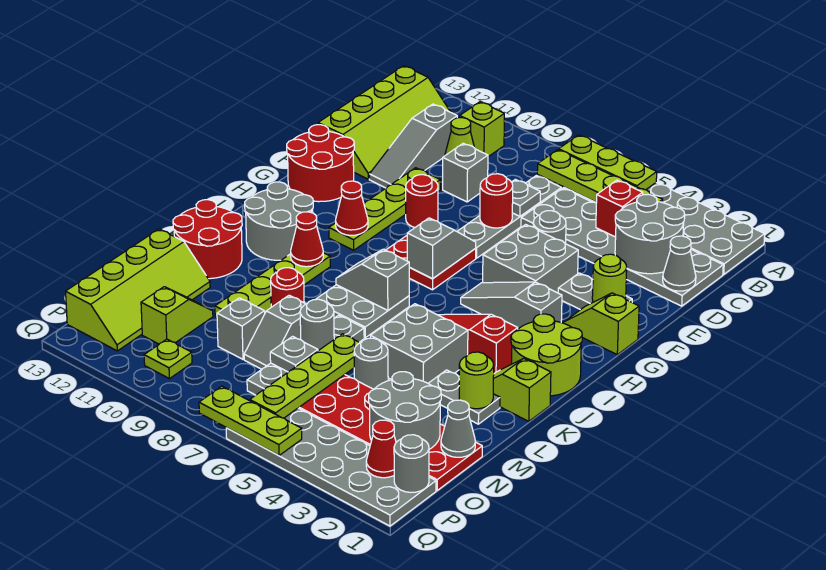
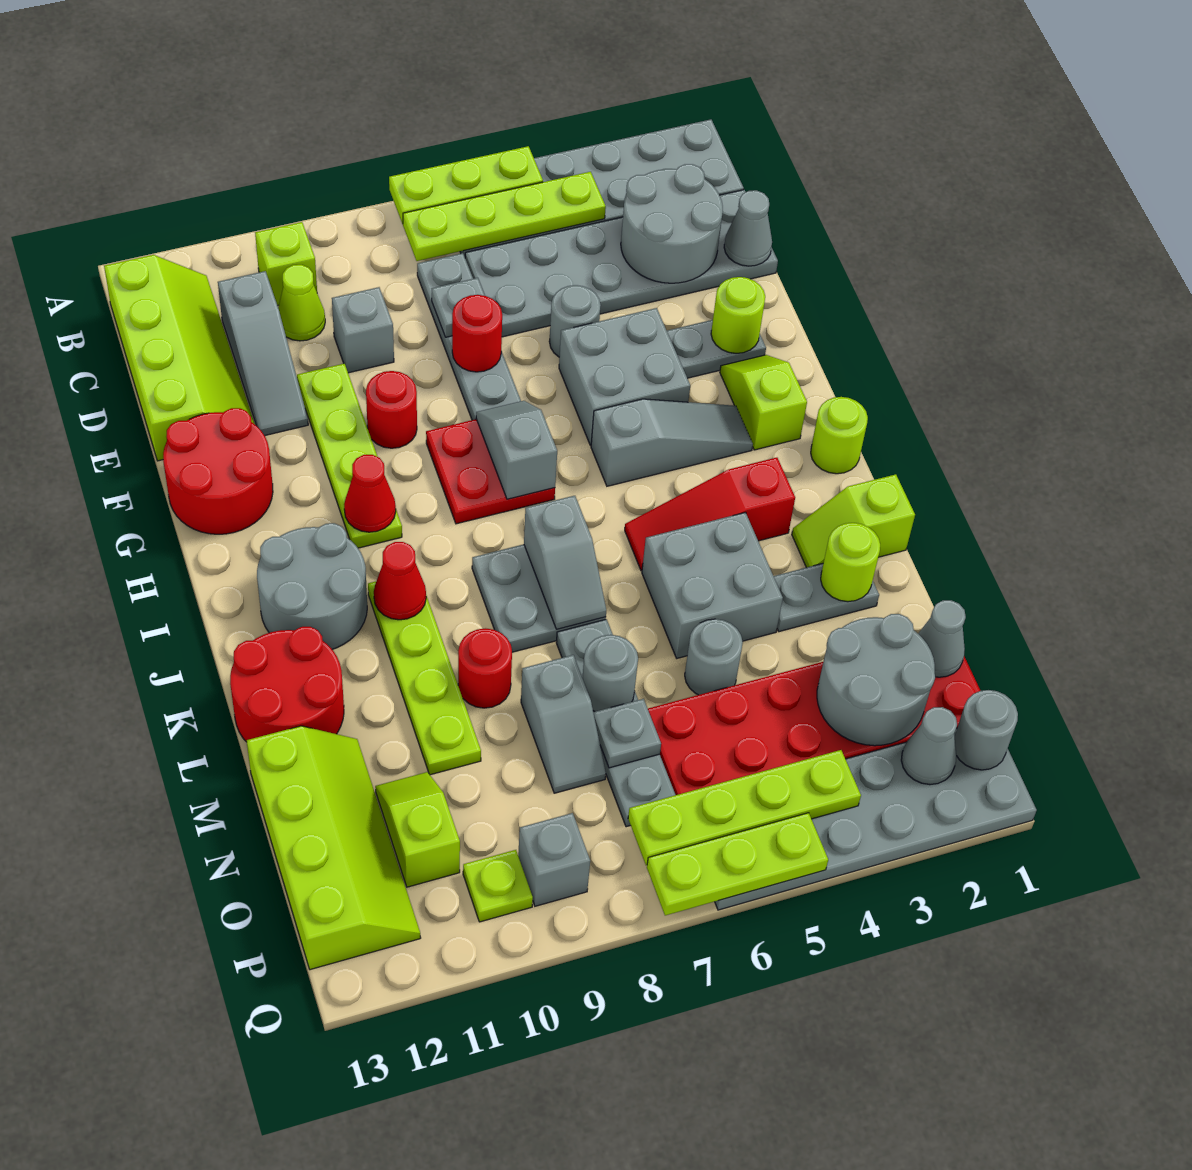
red 1x1 brick [596,180,643,237] -> none
lime 1x2 slope [564,293,639,355] -> lime 1x2 slope turned to [720,355,807,450]
grey 1x3 slope [461,282,562,329] -> grey 1x3 slope turned to [591,399,753,486]
lime 2x2 round brick [511,314,582,396] -> lime 1x1 round brick [811,397,868,474]
grey 1x2 slope [336,249,410,310] -> grey 1x2 slope turned to [524,496,606,629]
lime 1x4 plate [250,334,360,418] -> lime 1x4 plate turned to [628,750,861,865]
grey 1x1 brick [217,298,265,359] -> grey 1x1 brick moved to [518,813,590,906]
red 1x1 cone [366,420,396,478] -> grey 1x1 cone [901,707,957,785]

